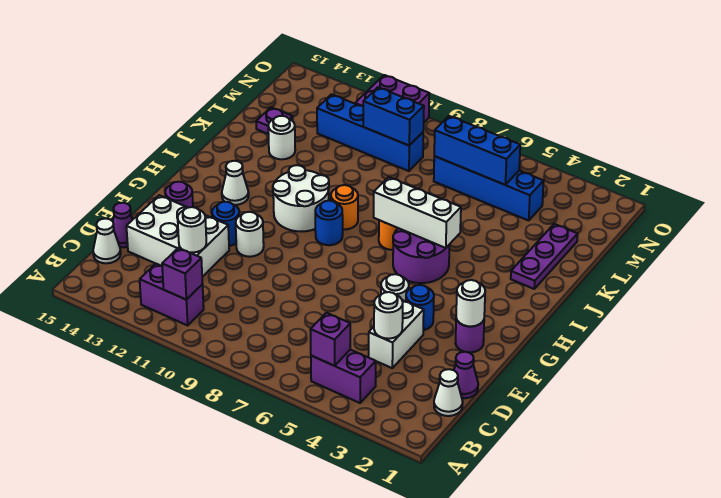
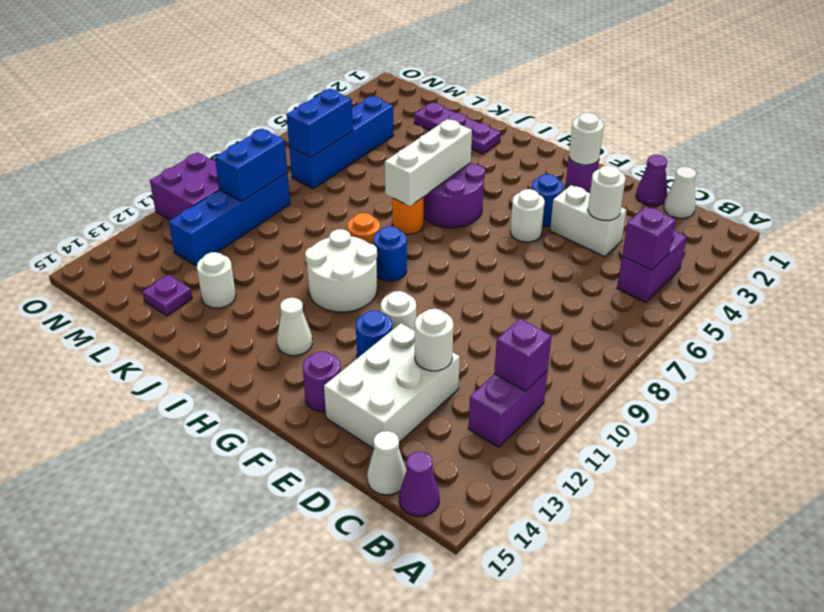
purple 1x1 cone [113,203,133,247] -> purple 1x1 cone moved to [399,452,440,516]
blue 1x3 brick [434,116,520,185] -> blue 1x2 brick [286,89,353,157]

